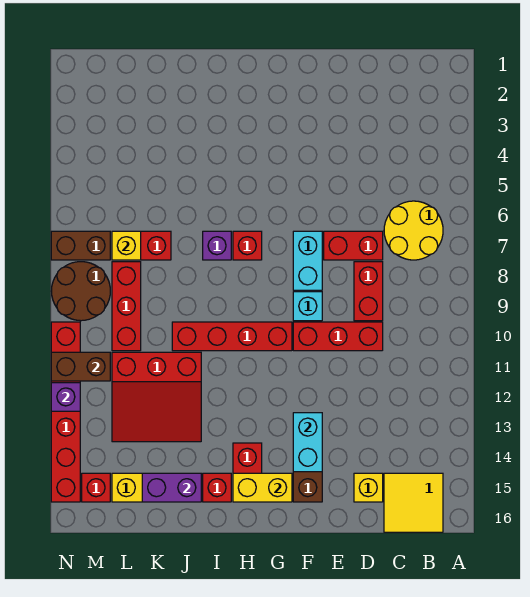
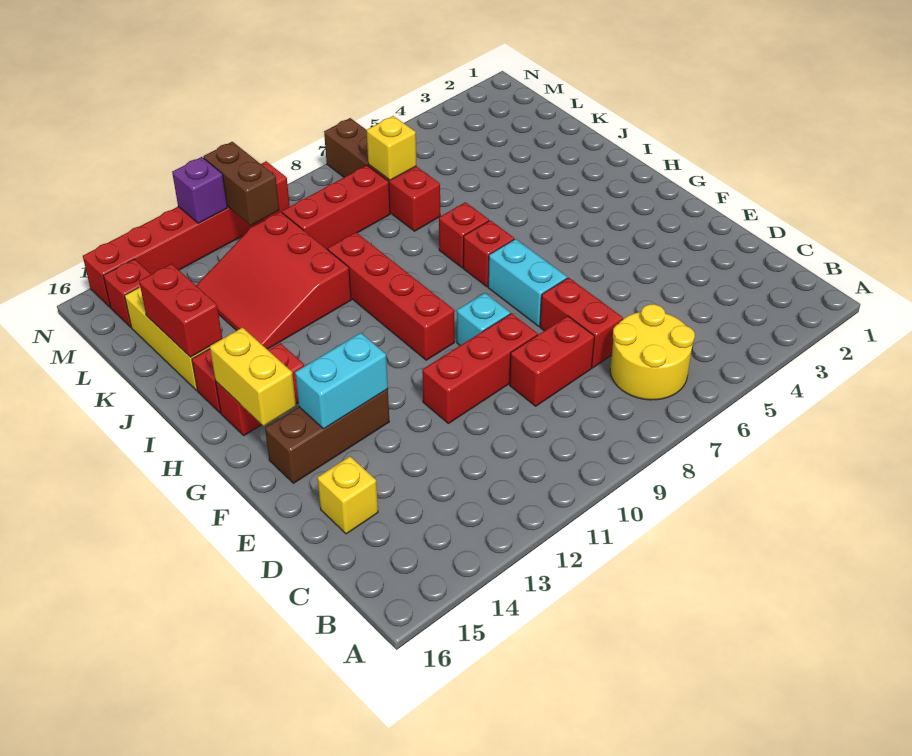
yellow 2x2 tile [384,473,443,532] -> none
red 1x3 brick [293,322,383,351] -> red 1x3 brick turned to [422,313,538,423]
cyan 1x2 brick [293,231,322,290] -> cyan 1x2 brick turned to [488,239,567,326]
purple 1x1 brick [203,231,231,260] -> red 1x1 brick [439,202,489,268]
purple 1x2 brick [142,473,201,502] -> red 1x2 brick [139,264,222,357]
brown 2x2 round brick [51,262,110,321] -> none

